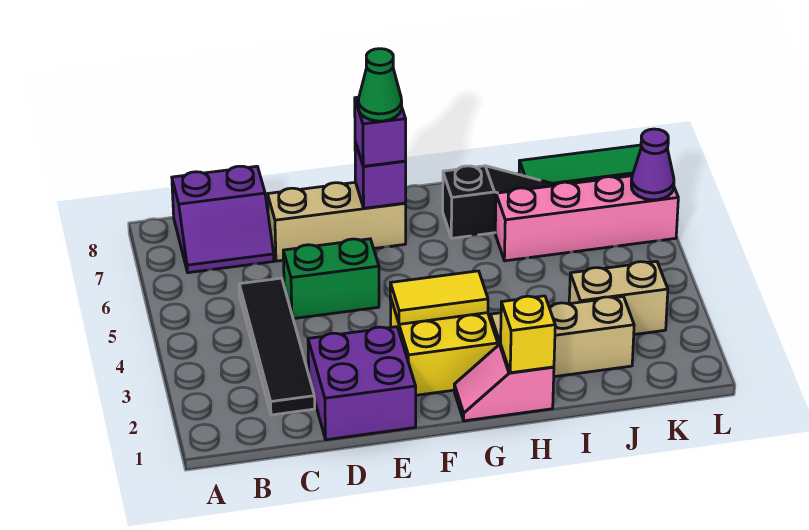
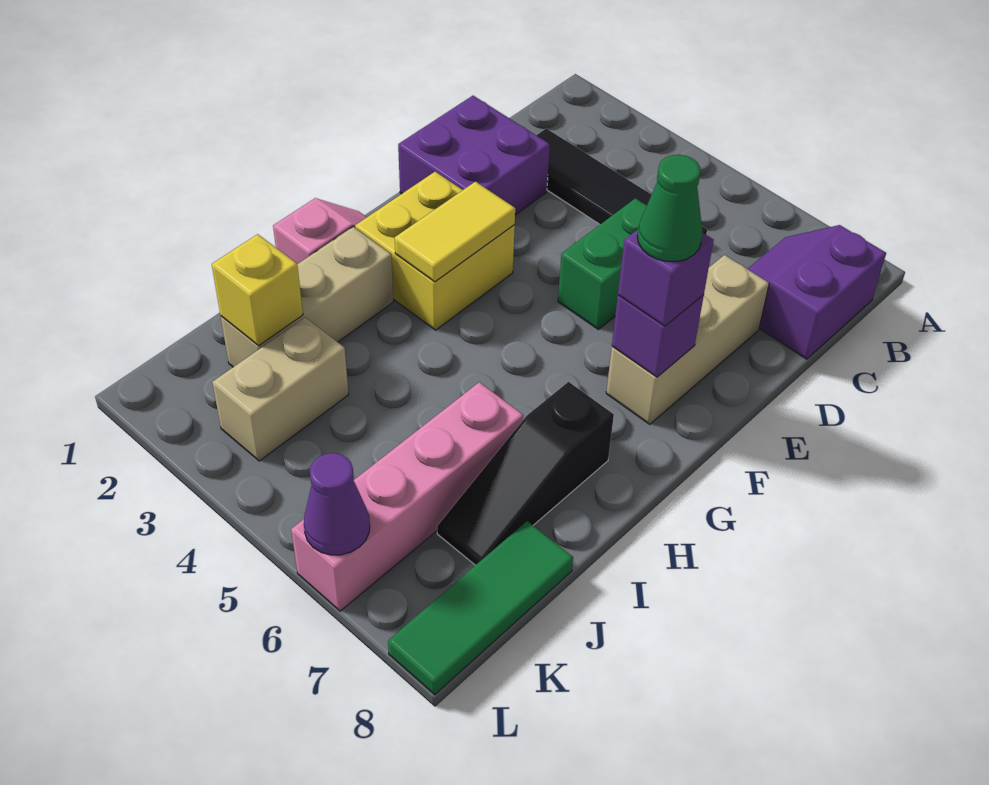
yellow 1x1 brick [501,296,555,373] -> yellow 1x1 brick moved to [212,234,303,346]

